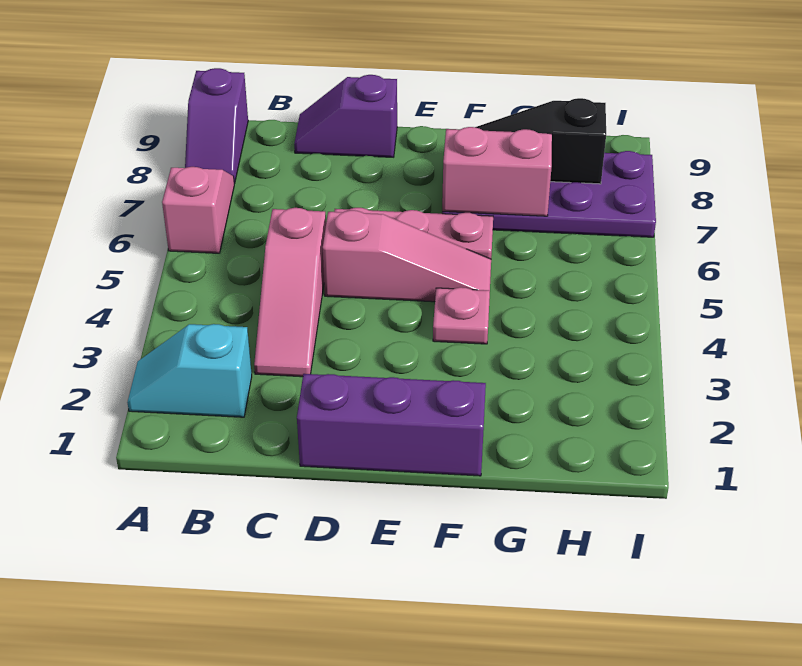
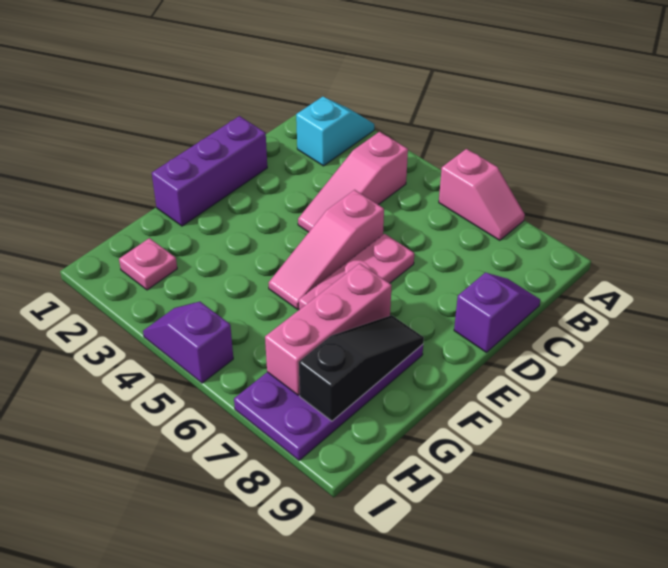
purple 1x2 slope [185,68,248,183] -> purple 1x2 slope moved to [143,302,233,383]
pink 1x3 slope [254,208,326,377] -> pink 1x3 slope turned to [298,132,408,232]
pink 1x1 plate [433,287,490,344] -> pink 1x1 plate moved to [119,238,177,290]
pink 1x2 brick [442,127,552,216] -> pink 1x3 brick [265,263,392,395]

